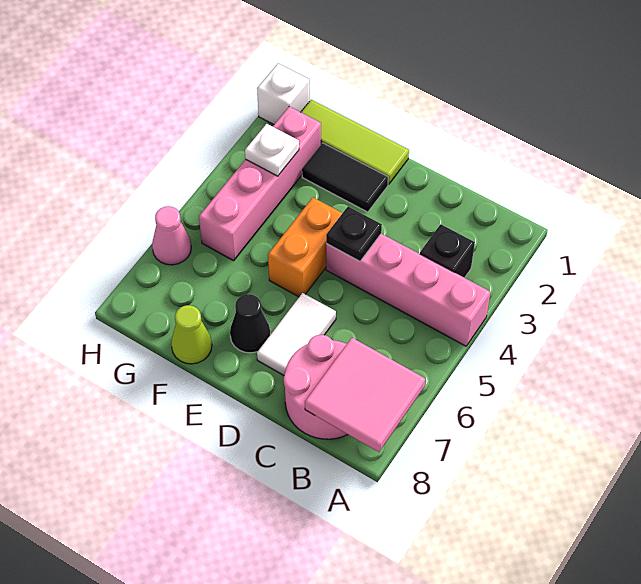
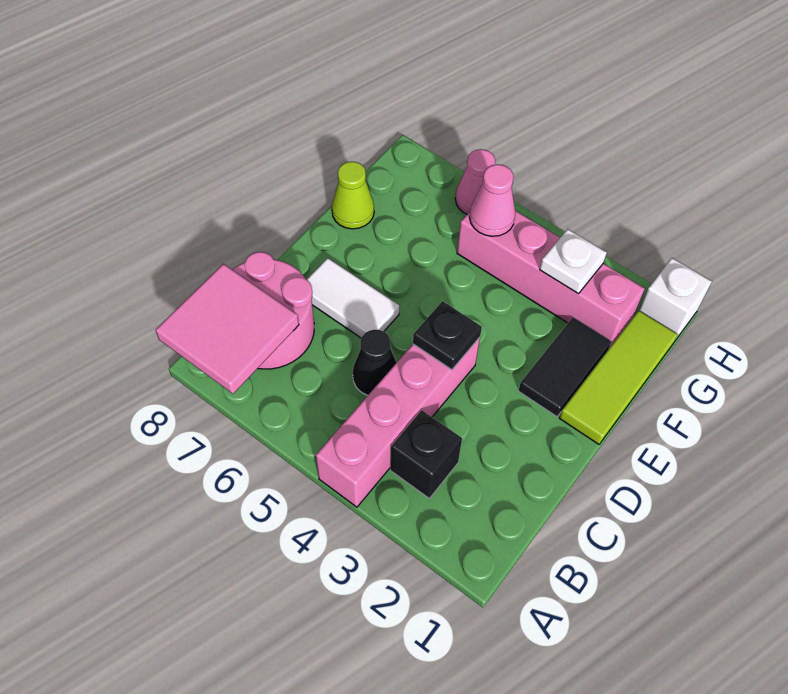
orange 1x2 brick [268,198,342,297] -> none
black 1x1 cone [230,294,270,353] -> black 1x1 cone moved to [353,330,396,395]
none -> pink 1x1 cone [470,164,515,236]

